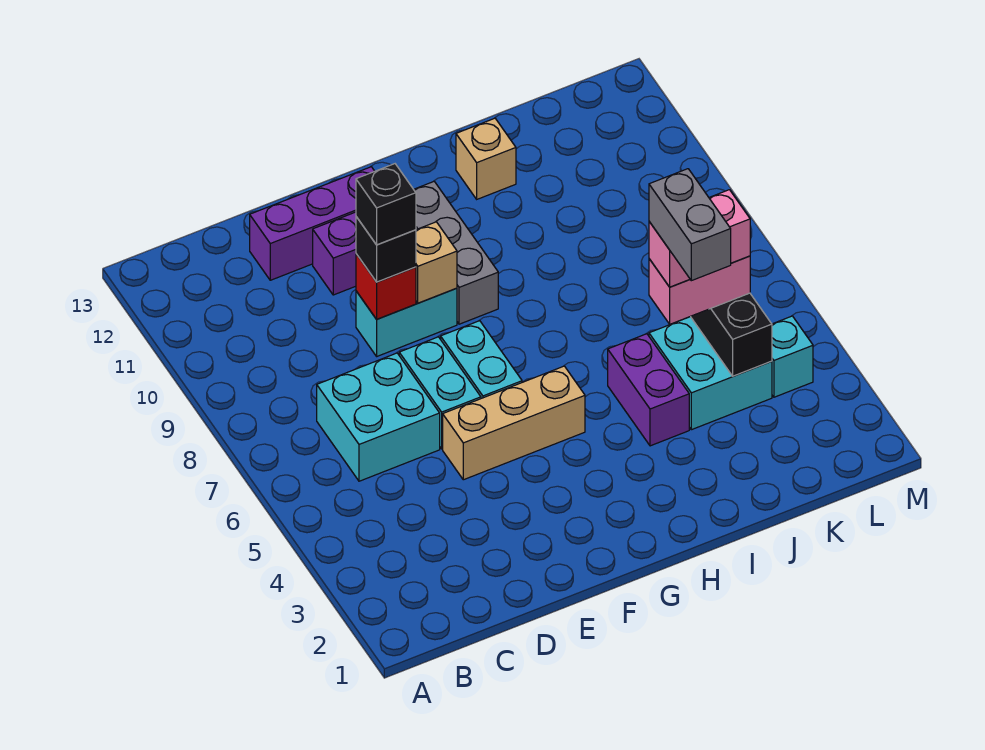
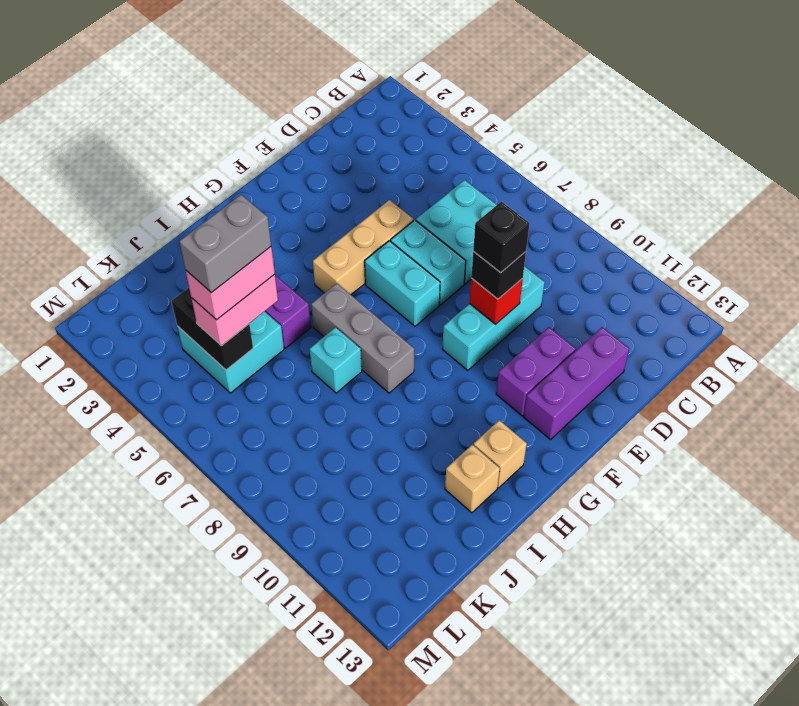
cyan 1x2 brick [356,288,457,356] -> cyan 1x3 brick [442,266,545,370]
tan 1x1 brick [416,222,457,303] -> tan 1x1 brick moved to [474,420,527,488]
grey 1x3 brick [414,181,498,324] -> grey 1x3 brick moved to [311,283,414,393]
grey 1x2 brick [649,169,731,281] -> grey 1x2 brick turned to [179,195,271,293]
cyan 1x1 brick [772,316,813,397] -> cyan 1x1 brick moved to [310,327,362,393]

